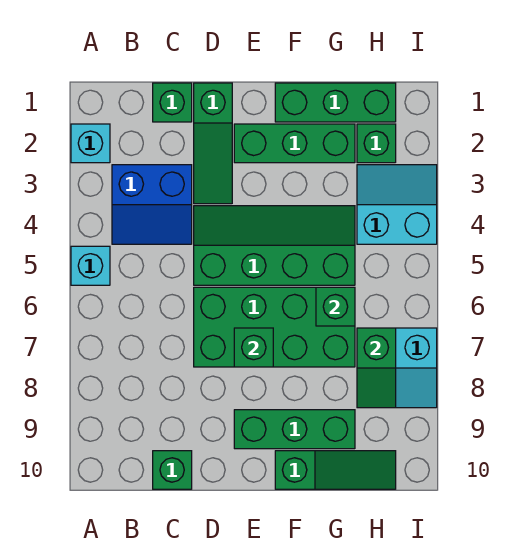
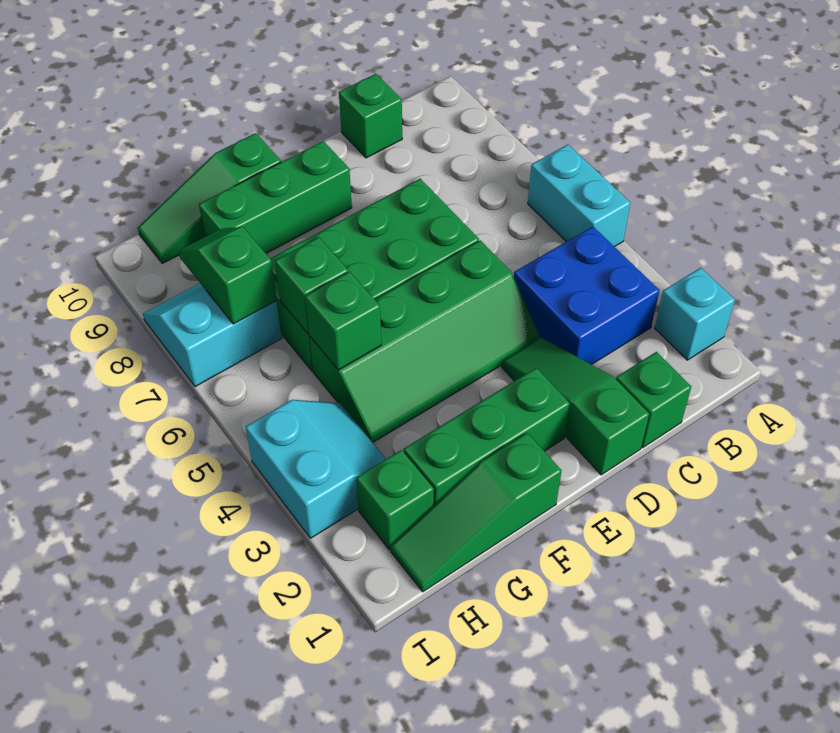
cyan 1x1 brick [71,246,110,285] -> cyan 1x2 brick [528,145,630,247]
blue 2x2 slope [112,165,192,244] -> blue 2x2 brick [514,227,659,365]
green 1x1 brick [234,328,273,367] -> green 1x1 brick moved to [305,272,381,370]
green 1x3 brick [275,83,396,122] -> green 1x3 slope [391,433,561,592]
cyan 2x2 slope [357,165,437,244] -> cyan 2x2 slope turned to [246,400,386,538]

